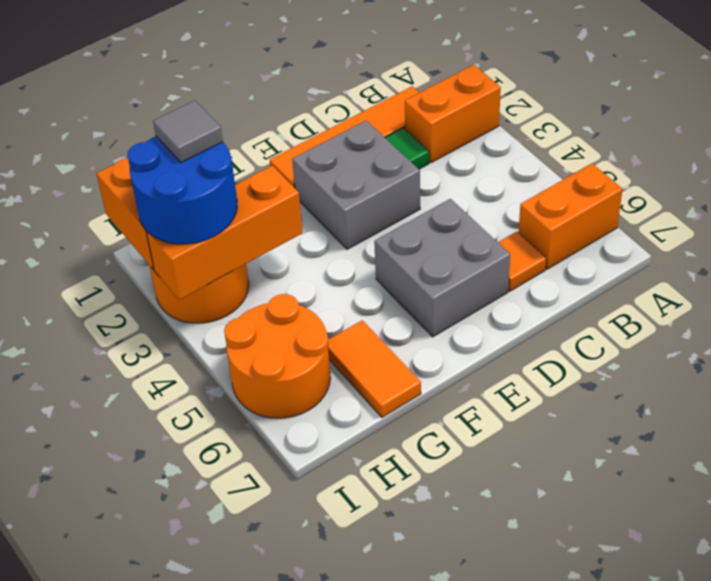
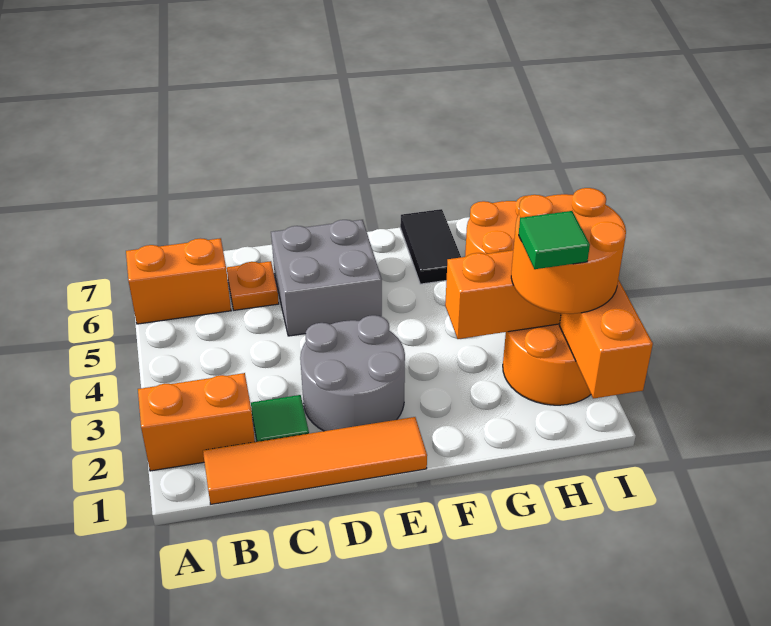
orange 1x1 tile [498,232,546,291] -> orange 1x1 plate [227,261,279,310]
grey 2x2 brick [292,121,420,249] -> grey 2x2 round brick [300,315,405,431]
orange 1x2 tile [328,320,421,417] -> black 1x2 tile [400,209,461,284]
blue 2x2 round brick [128,136,237,244] -> orange 2x2 round brick [511,188,626,314]
grey 1x1 tile [153,101,223,162] -> green 1x1 tile [519,211,590,269]

